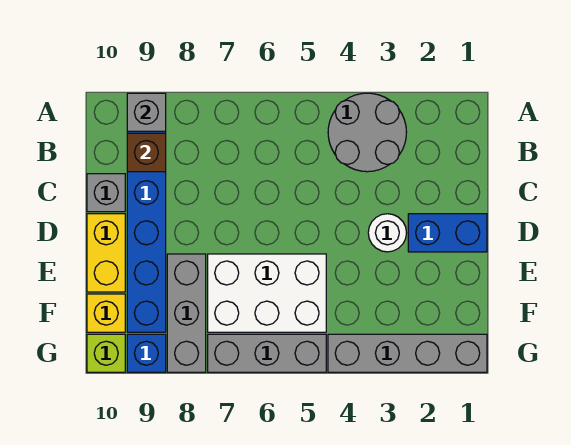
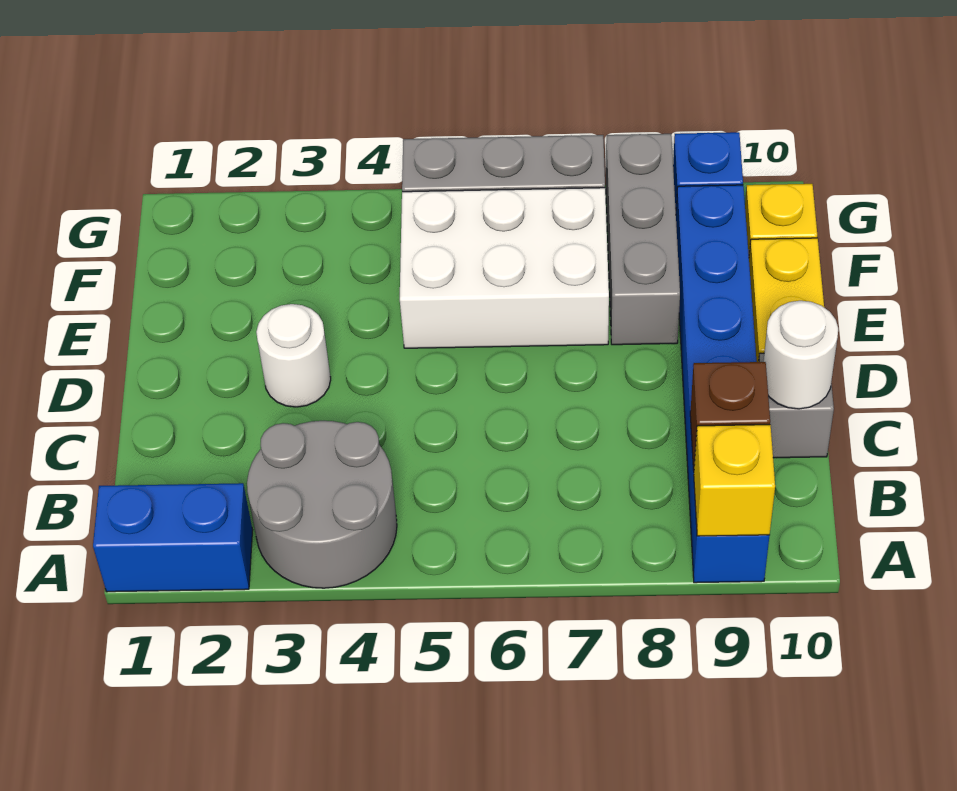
grey 1x1 brick [127,93,166,131] -> yellow 1x1 brick [694,425,775,536]
none -> white 1x1 round brick [764,301,838,409]
blue 1x2 brick [408,214,487,252] -> blue 1x2 brick moved to [93,483,253,592]
grey 1x4 brick [328,334,487,372] -> none
lime 1x1 brick [87,334,125,372] -> none

